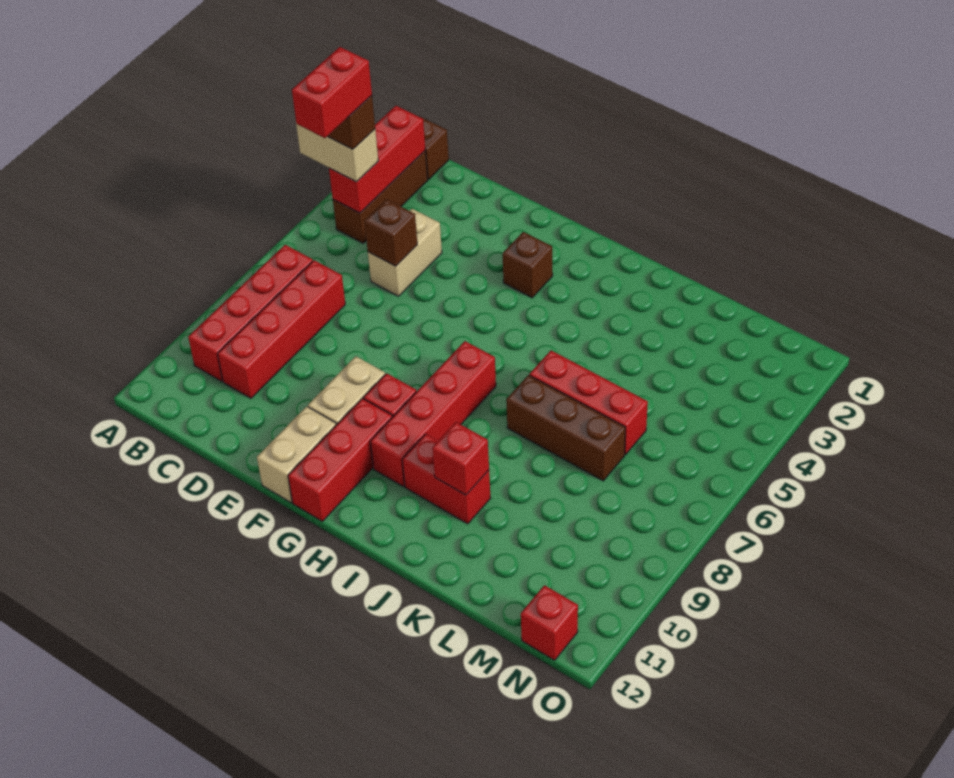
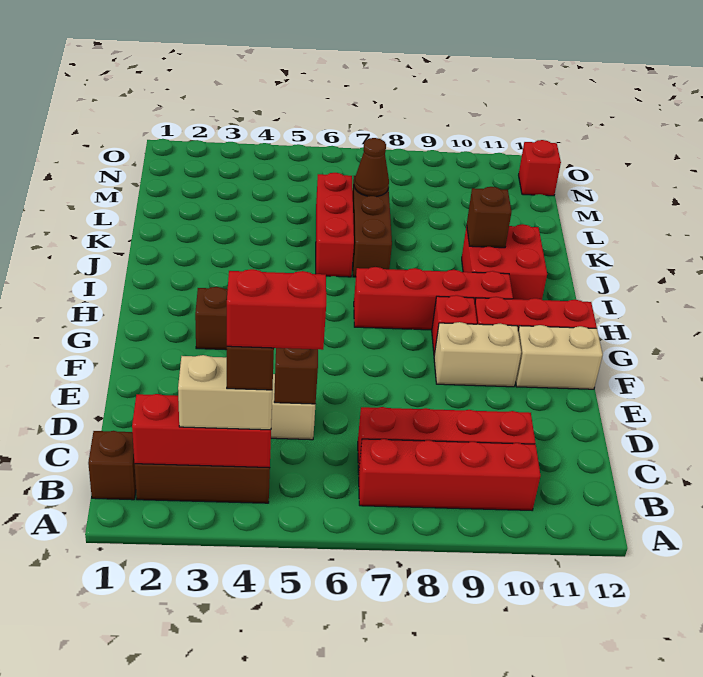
tan 1x2 brick [296,124,378,182] -> tan 1x2 brick turned to [178,355,272,430]
red 1x2 brick [402,434,491,524] -> red 2x2 brick [462,224,547,300]
red 1x1 brick [432,422,489,495] -> brown 1x1 brick [467,187,512,248]
none -> brown 1x1 cone [354,138,389,197]

